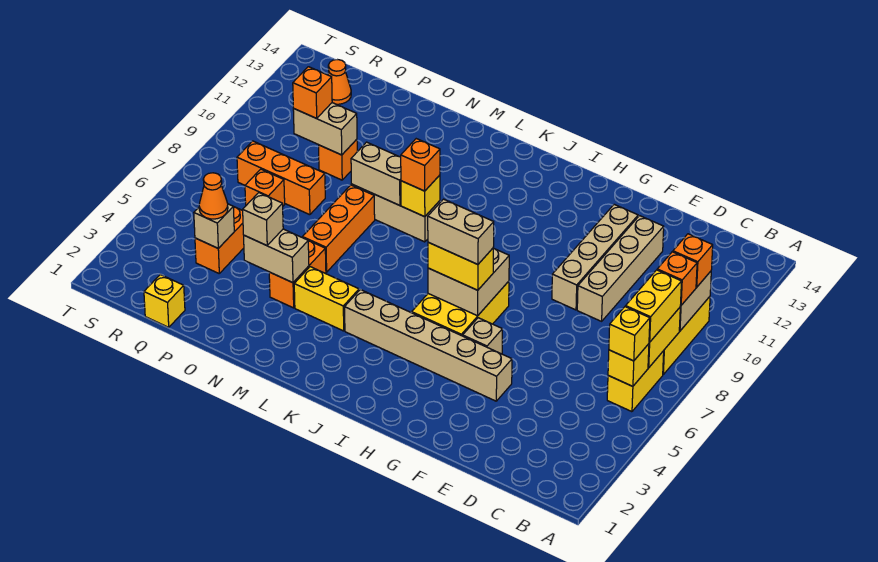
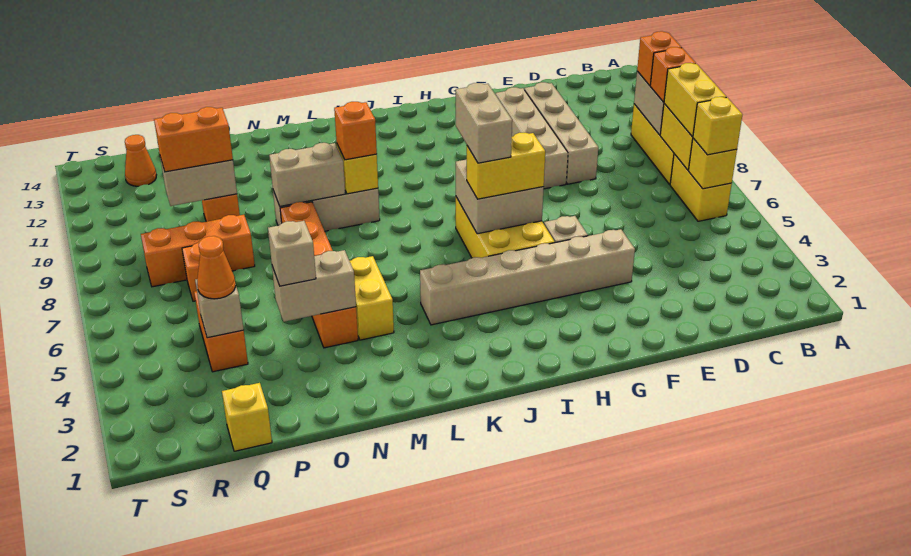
tan 1x2 brick [428,199,494,264] -> tan 1x2 brick turned to [456,83,512,163]
yellow 1x2 brick [294,267,359,331] -> yellow 1x2 brick turned to [350,256,394,340]
orange 1x1 brick [293,67,332,118] -> orange 1x2 brick [154,107,233,172]

